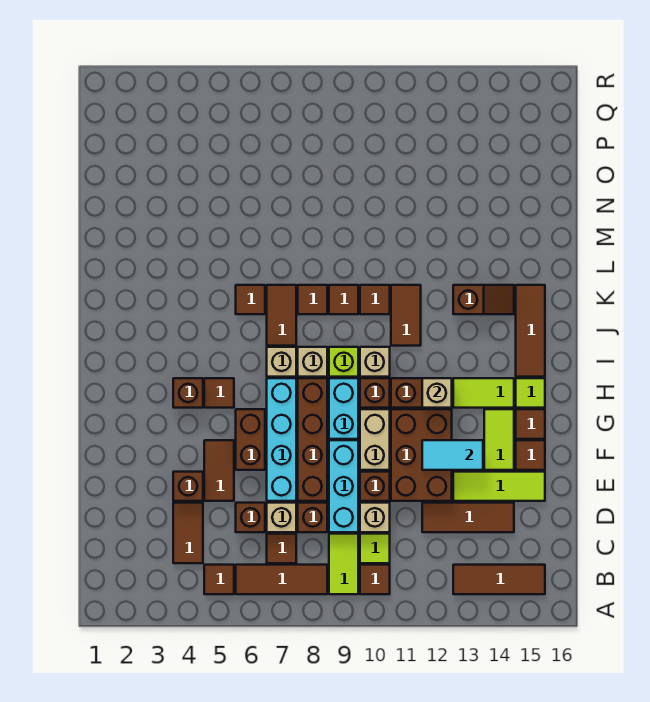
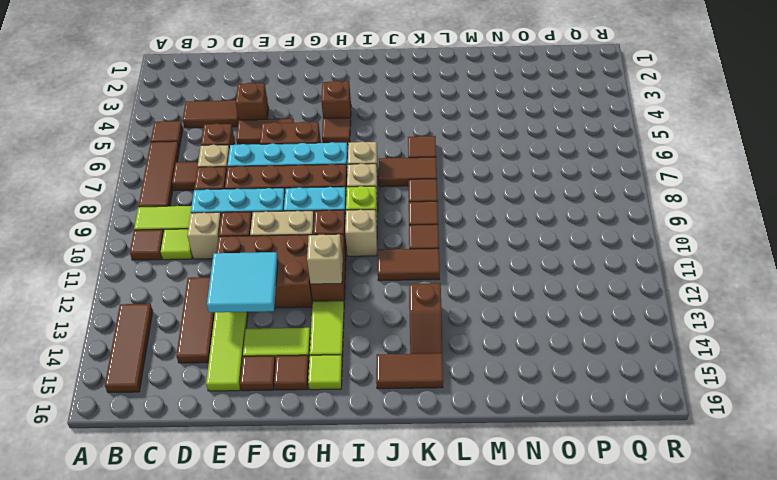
cyan 1x2 tile [422,440,483,470] -> cyan 2x2 tile [207,252,278,312]
brown 1x3 tile [516,285,545,377] -> brown 1x2 tile [376,353,443,389]

